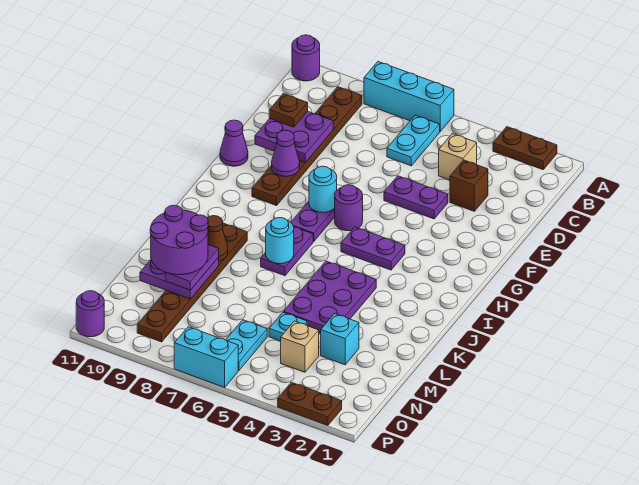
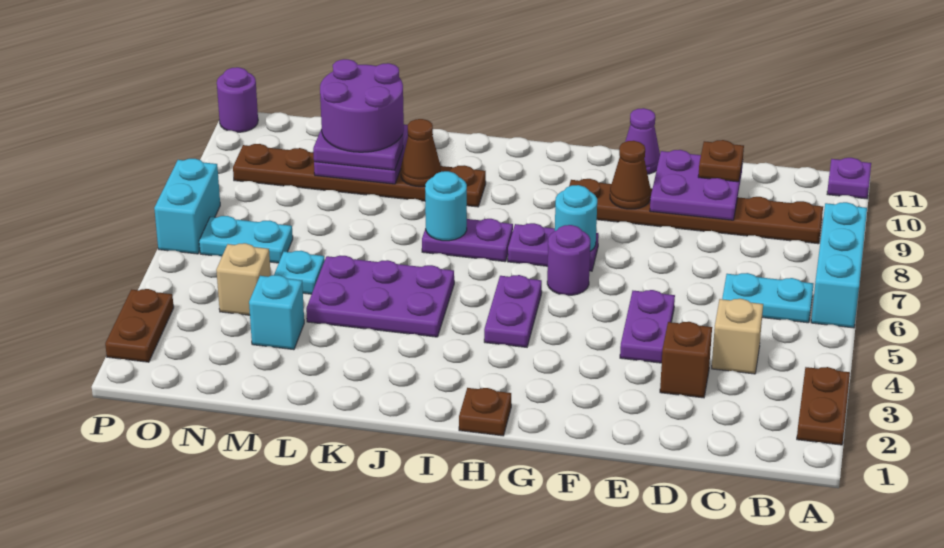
purple 1x1 round brick [292,35,320,81] -> purple 1x1 plate [827,158,871,199]
purple 1x1 cone [272,130,300,176] -> brown 1x1 cone [610,141,651,209]
none -> brown 1x1 plate [459,388,511,436]

